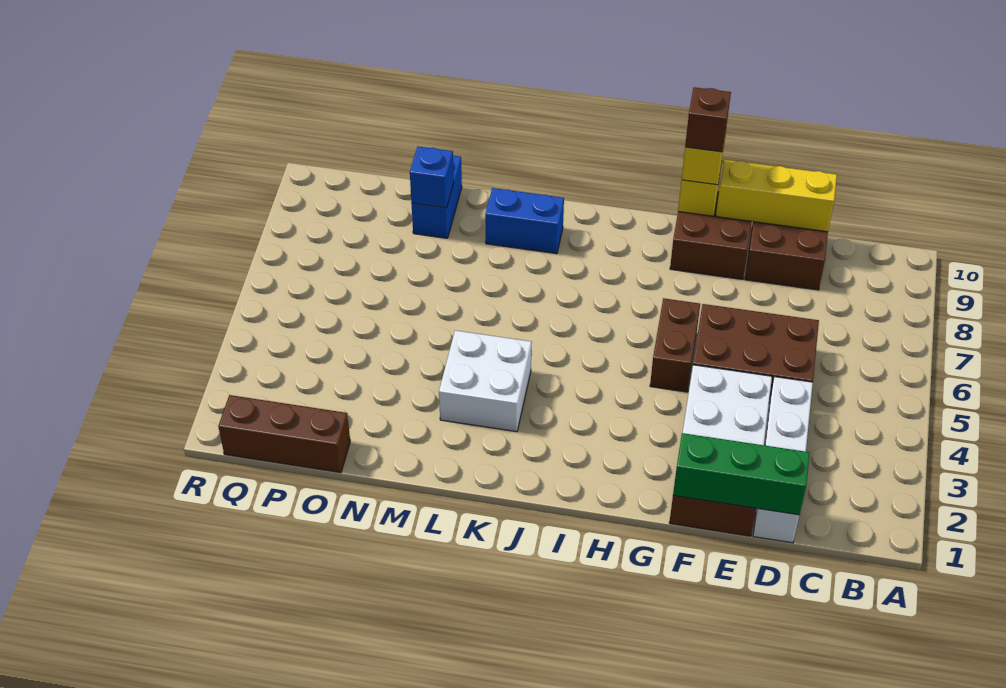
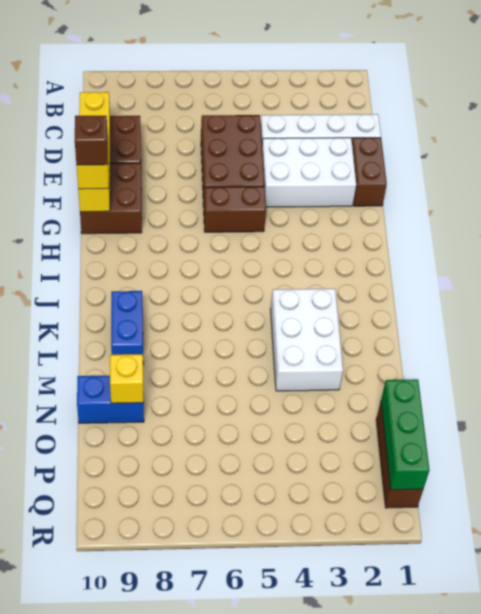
green 1x3 brick [673,433,810,515] -> green 1x3 brick moved to [381,379,429,490]
white 2x2 brick [439,330,532,432] -> white 2x3 brick [271,289,343,391]
blue 1x1 brick [410,147,454,208] -> yellow 1x1 brick [110,354,143,403]

